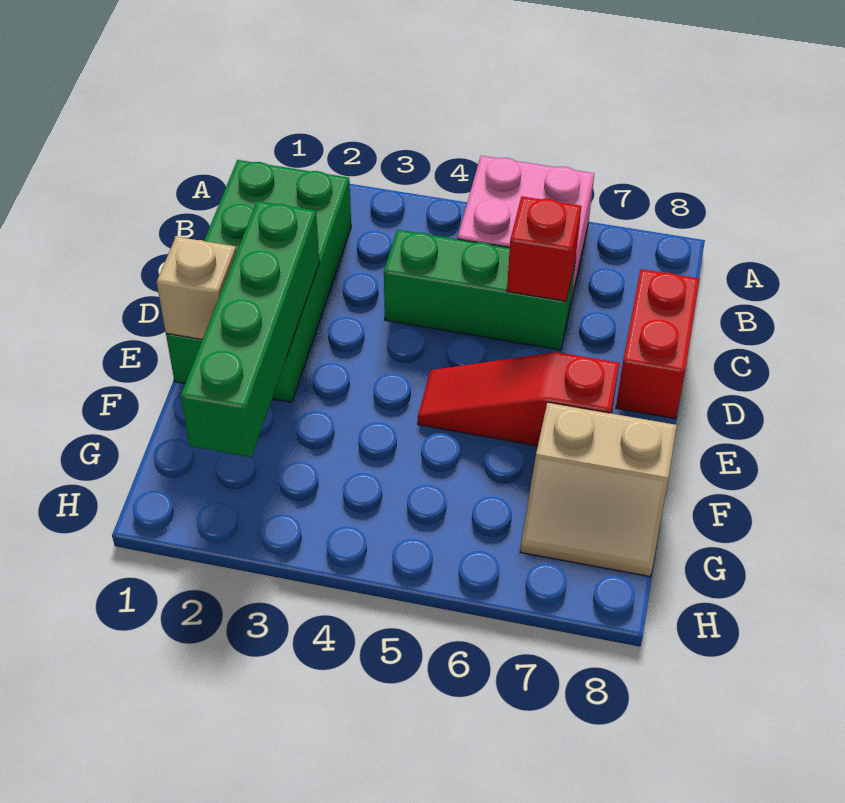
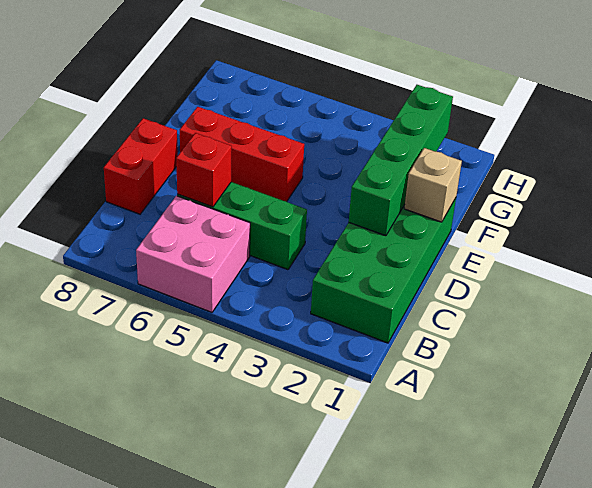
red 1x3 slope [418,352,619,446] -> red 1x3 brick [180,107,304,202]
tan 2x2 slope [520,403,677,576] -> none

